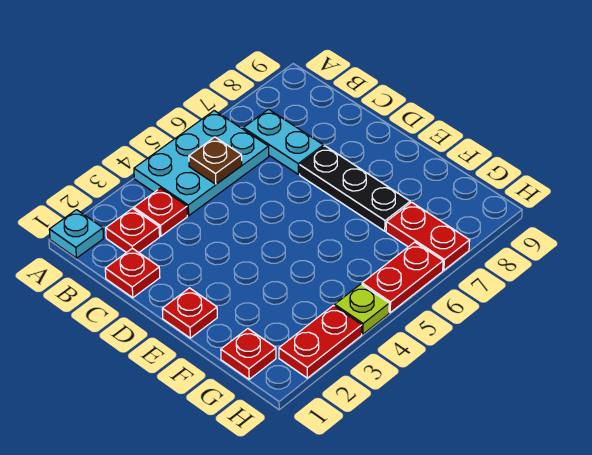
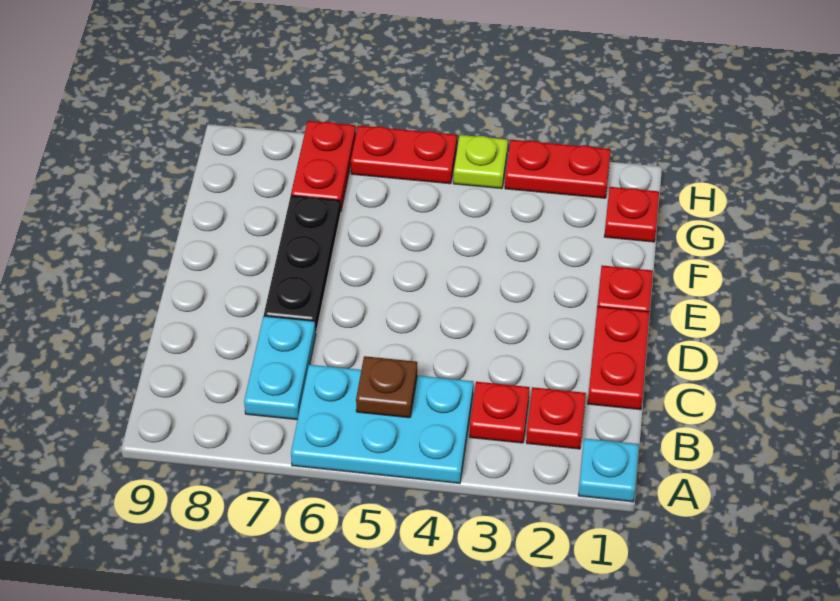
red 1x1 plate [105,248,160,298] -> red 1x2 plate [588,307,650,410]

